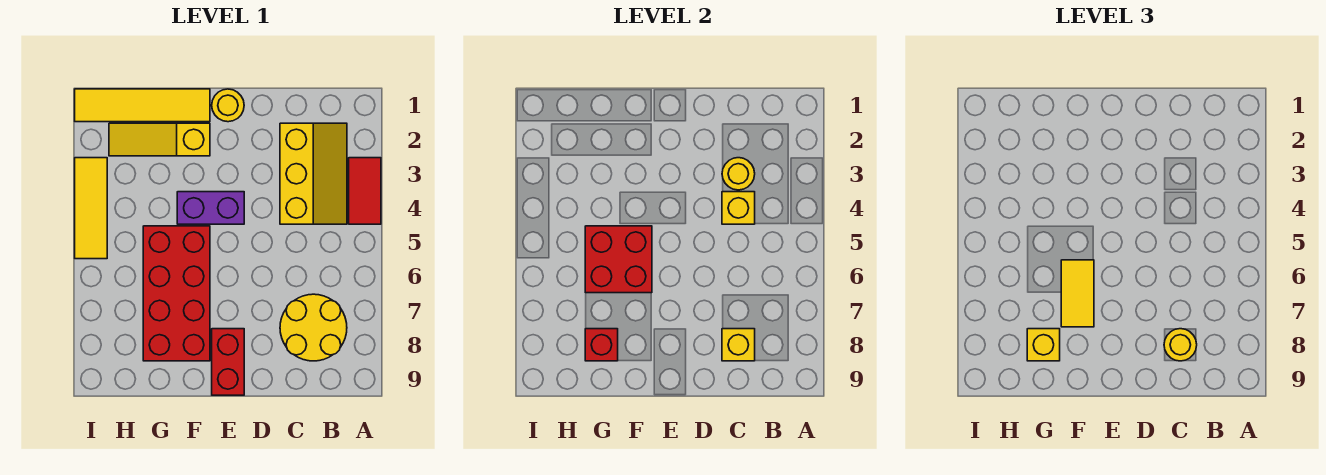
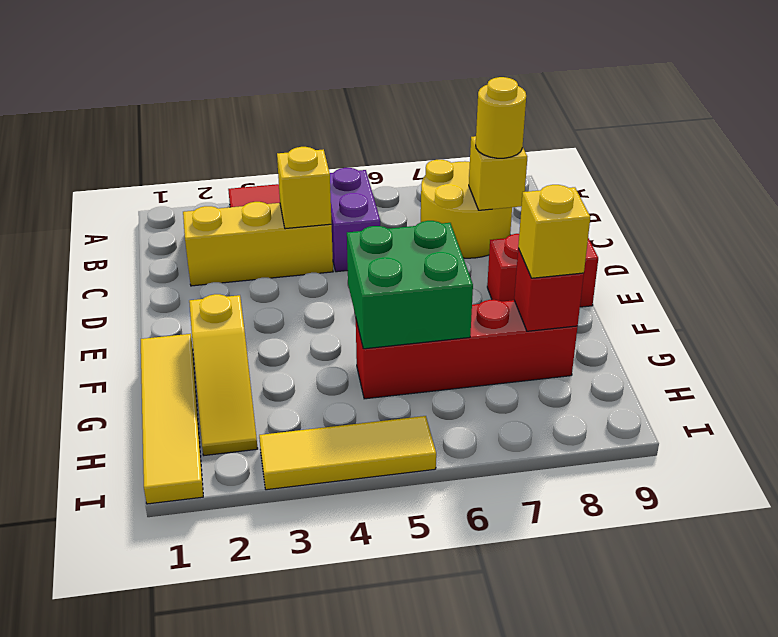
yellow 1x1 round brick [722,158,755,190] -> none
yellow 1x1 round brick [212,89,244,122] -> none
purple 1x2 brick [177,192,244,224] -> purple 1x2 brick moved to [330,168,380,272]
red 2x4 brick [143,226,210,361] -> red 1x4 brick [356,300,577,399]
red 2x2 brick [585,226,652,293] -> green 2x2 brick [347,221,473,349]
yellow 1x2 tile [1061,260,1094,327] -> none

